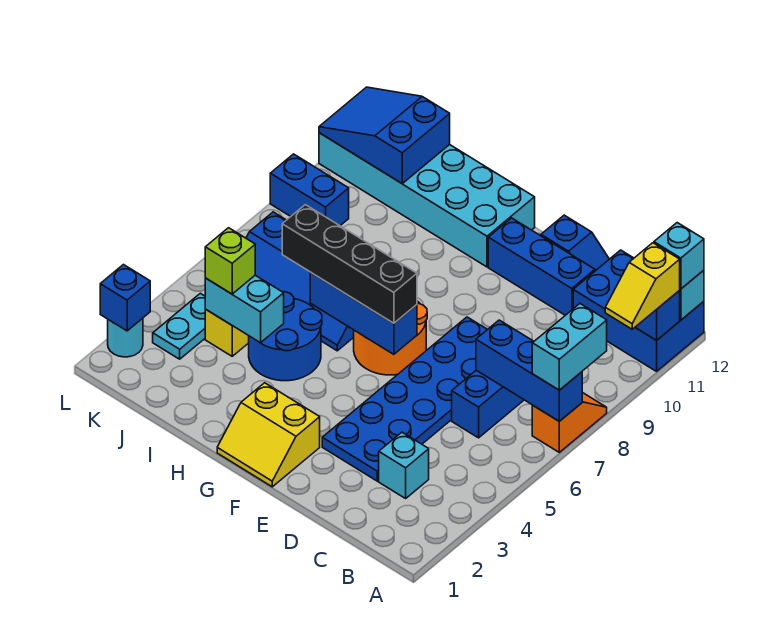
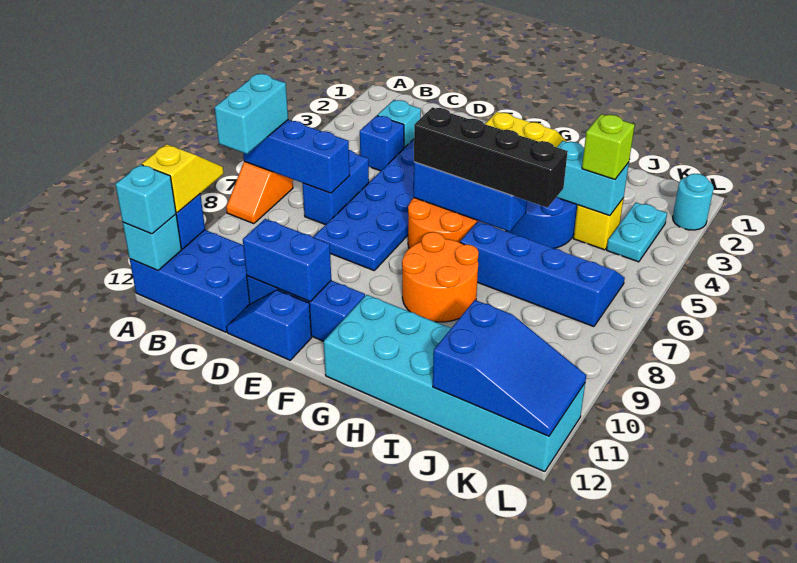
none -> orange 2x2 round brick [402,232,479,322]
blue 1x2 brick [270,154,349,226] -> blue 1x2 brick moved to [243,219,331,301]
blue 1x1 brick [100,265,150,331] -> blue 1x1 brick moved to [360,116,404,171]

